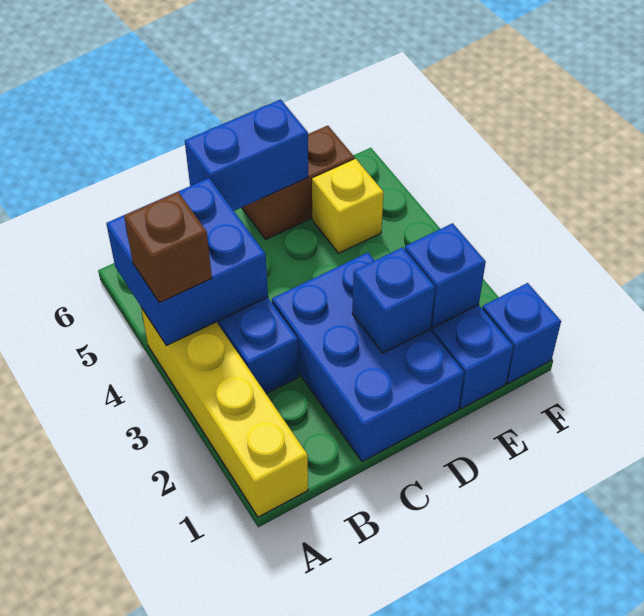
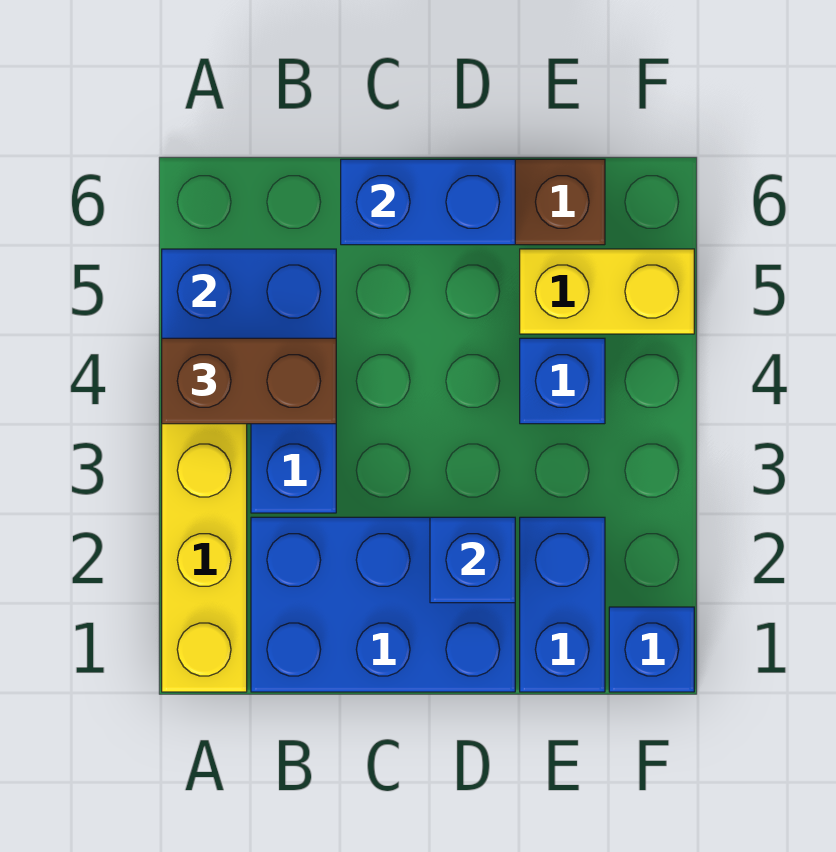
brown 1x1 brick [124,192,212,303] -> brown 1x2 brick [162,338,336,424]
blue 2x3 brick [272,253,464,461] -> blue 2x3 brick turned to [251,517,515,692]
blue 1x1 brick [405,223,486,328] -> blue 1x1 brick moved to [520,338,605,424]
yellow 1x1 brick [312,159,384,253] -> yellow 1x2 brick [520,249,694,334]

